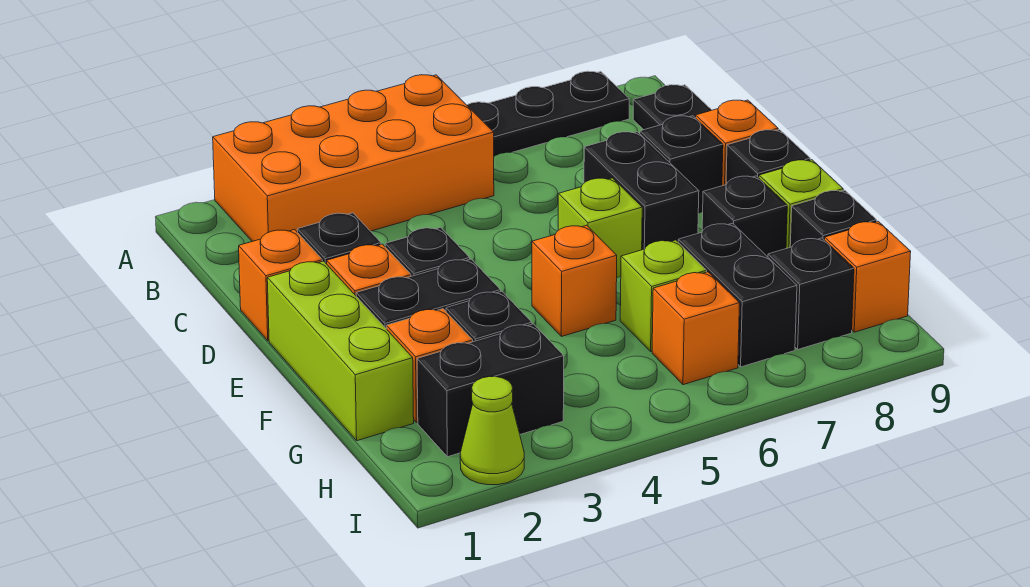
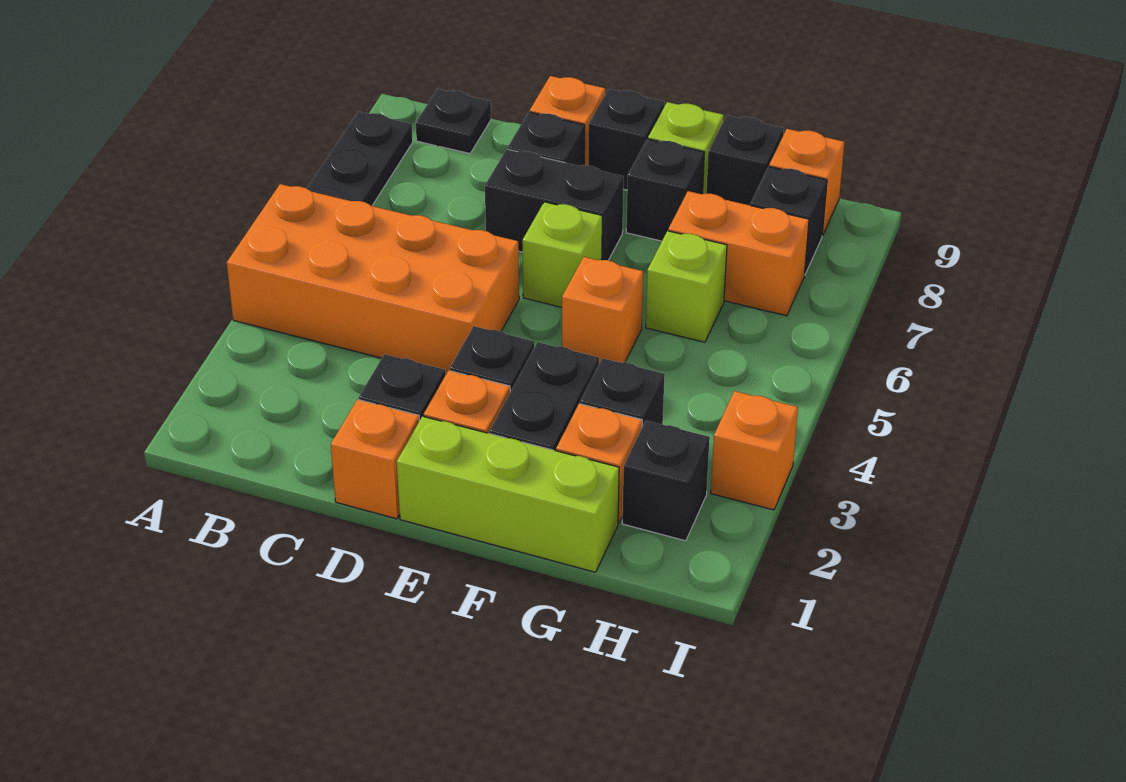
orange 2x4 brick [213,75,494,241] -> orange 2x4 brick turned to [227,184,519,375]
black 1x2 brick [678,223,797,367] -> orange 1x2 brick [668,191,809,316]
black 1x2 brick [417,324,564,457] -> black 1x1 brick [622,421,710,541]
orange 1x1 brick [652,272,739,385] -> orange 1x1 brick moved to [711,391,798,510]
lime 1x1 cone [460,377,524,485] -> none

